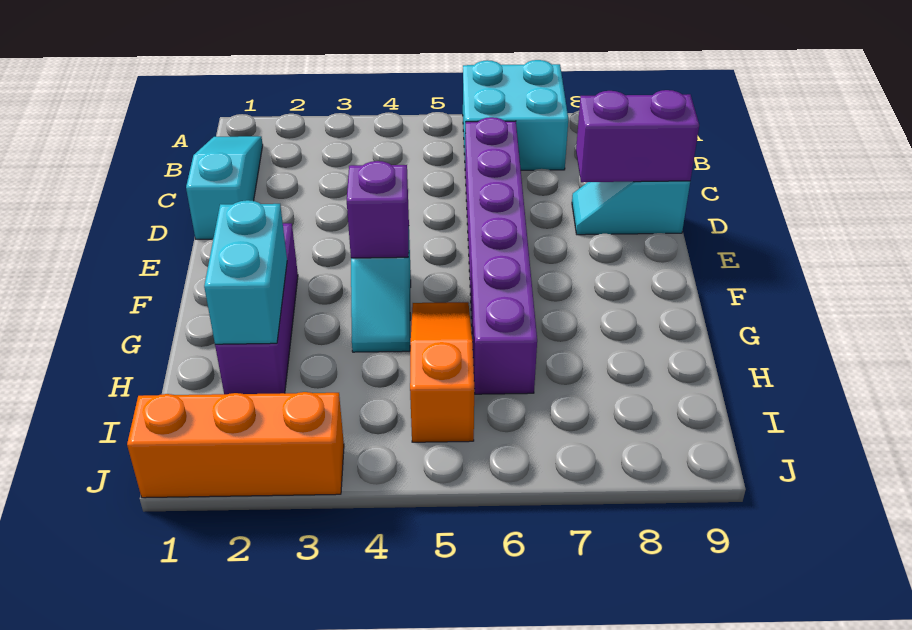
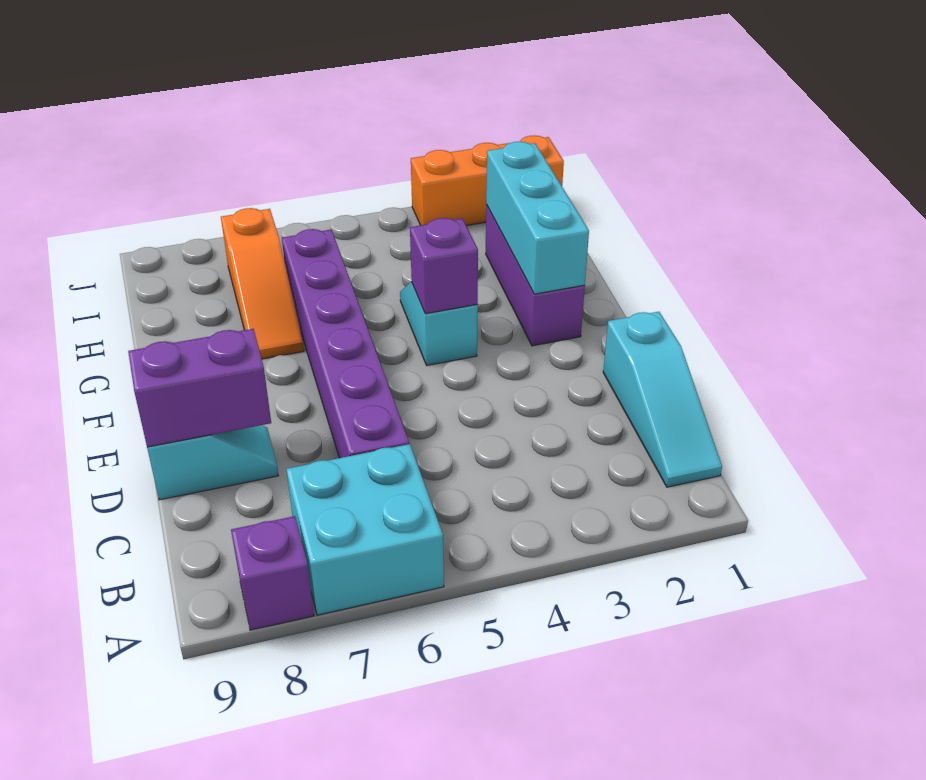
none -> purple 1x1 brick [231,516,314,630]
cyan 1x2 brick [204,200,287,344] -> cyan 1x3 brick [486,142,589,294]
orange 1x3 slope [410,302,474,442] -> orange 1x3 slope moved to [221,208,304,359]

